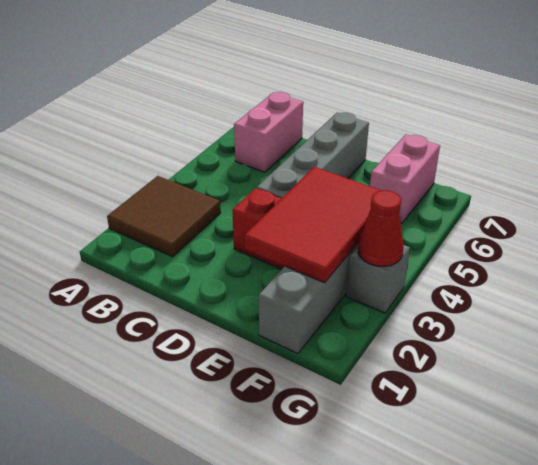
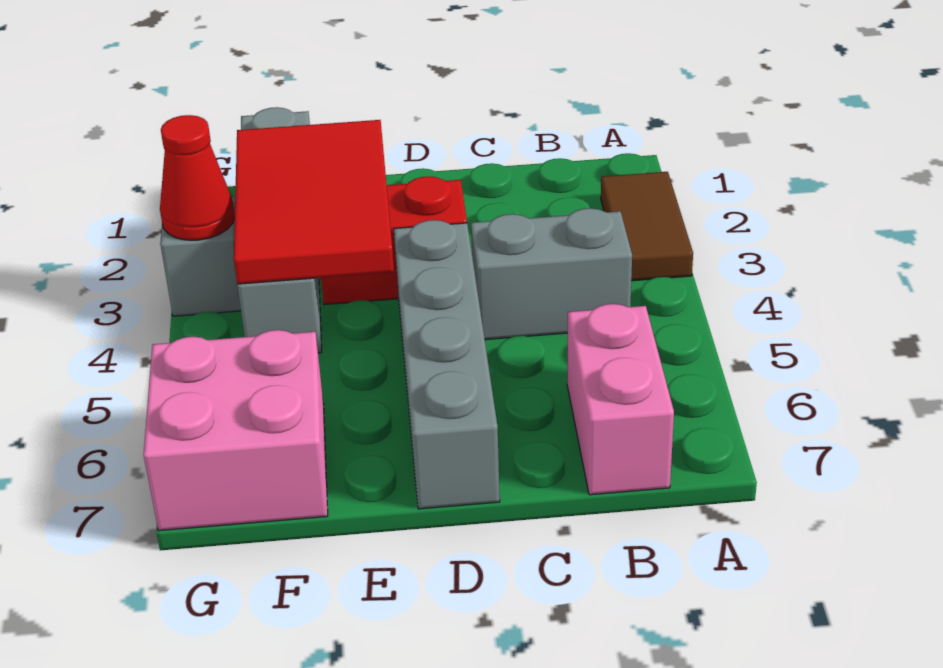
brown 2x2 tile [107,176,221,257] -> brown 1x2 tile [601,172,693,281]
none -> grey 1x2 brick [471,208,632,340]
pink 1x2 brick [370,134,440,223] -> pink 2x2 brick [143,330,328,531]

